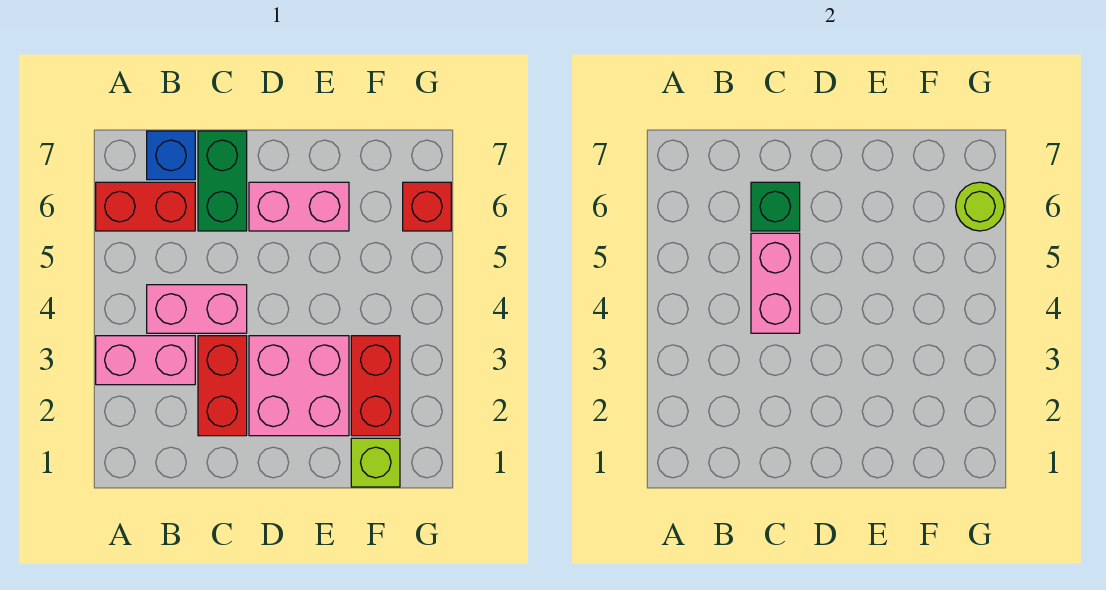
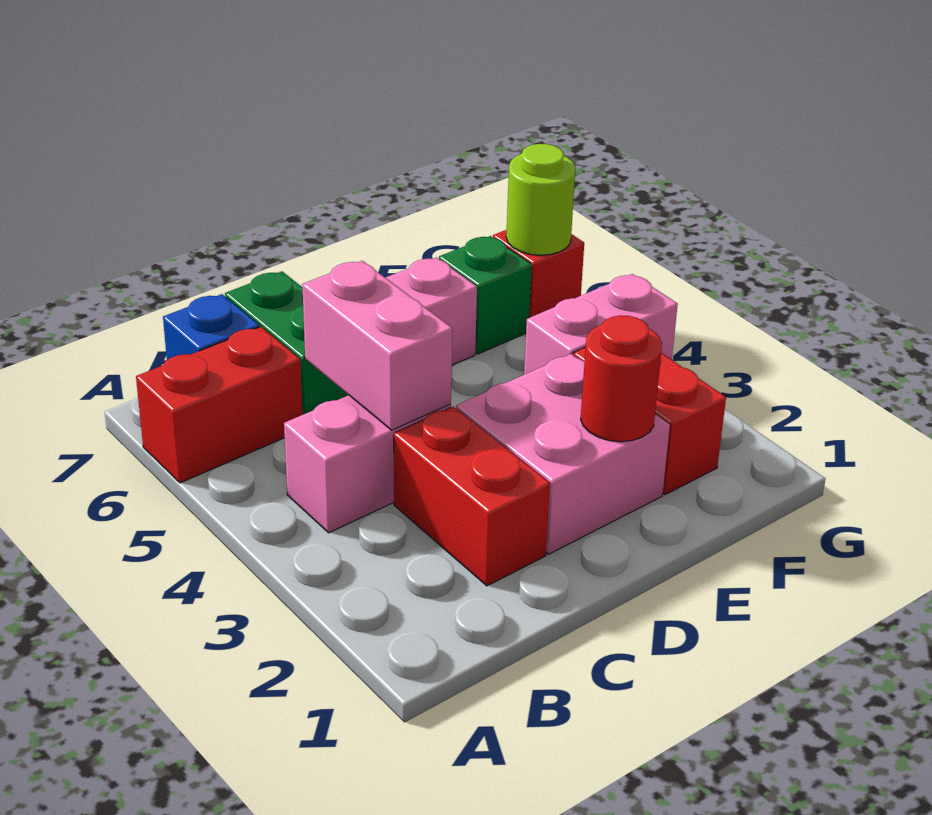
pink 1x2 brick [96,336,195,385] -> pink 1x2 brick moved to [524,274,678,375]
green 1x1 brick [751,182,800,231] -> green 1x1 brick moved to [439,236,532,354]
none -> red 1x1 round brick [581,315,662,442]
lime 1x1 brick [351,438,400,487] -> none

